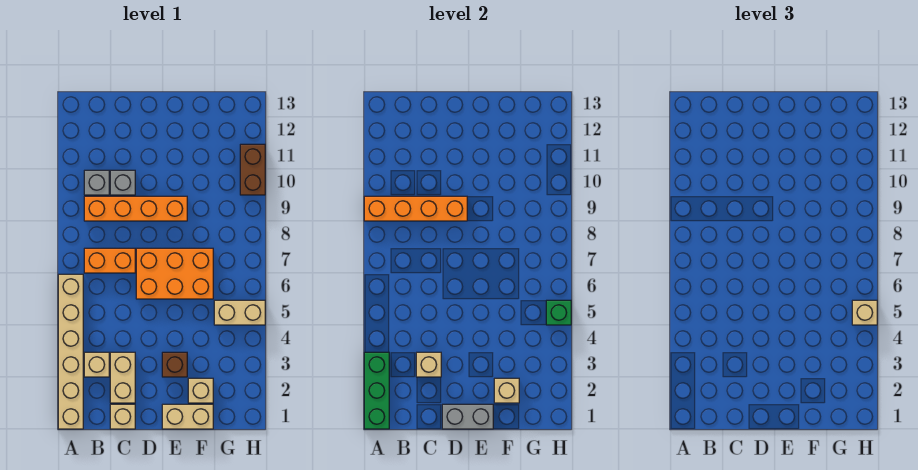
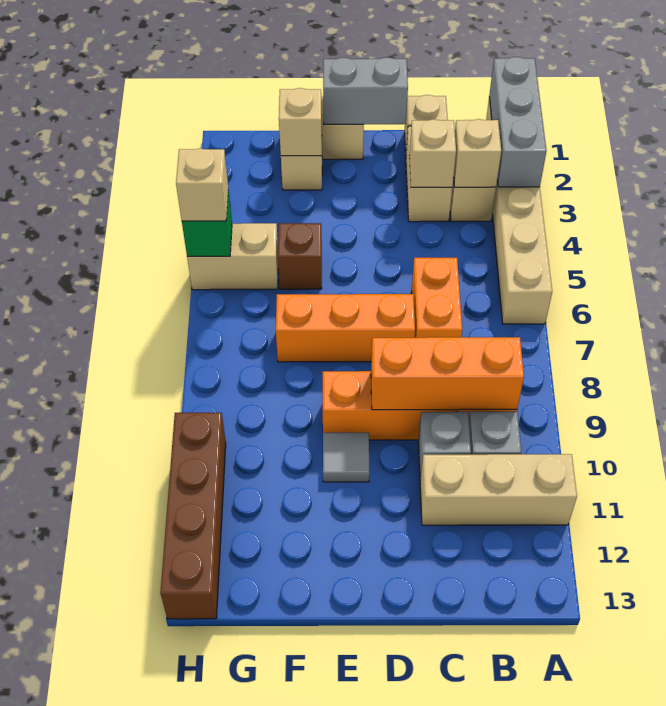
green 1x3 brick [364,352,389,429] -> grey 1x3 brick [489,57,547,187]
orange 1x4 brick [364,196,467,221] -> orange 1x3 brick [371,337,524,410]
none -> tan 1x3 brick [420,454,577,525]
none -> tan 1x1 brick [454,119,501,187]
orange 1x2 brick [84,248,135,273] -> orange 1x2 brick turned to [412,258,462,338]
orange 2x3 brick [136,248,213,299] -> orange 1x3 brick [276,294,415,362]
brown 1x1 brick [162,352,187,377] -> brown 1x1 brick moved to [278,223,322,289]
none -> grey 1x1 tile [323,433,370,482]
brown 1x2 brick [240,144,265,195] -> brown 1x4 brick [160,413,226,619]

